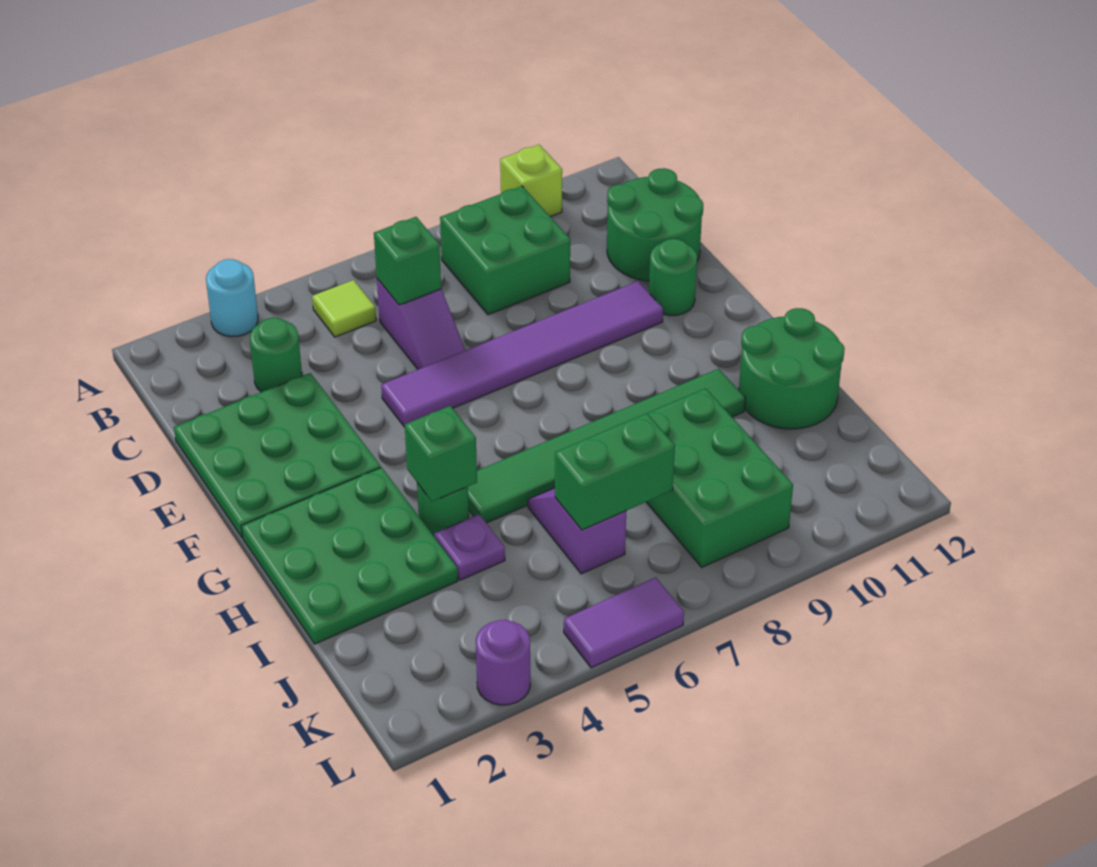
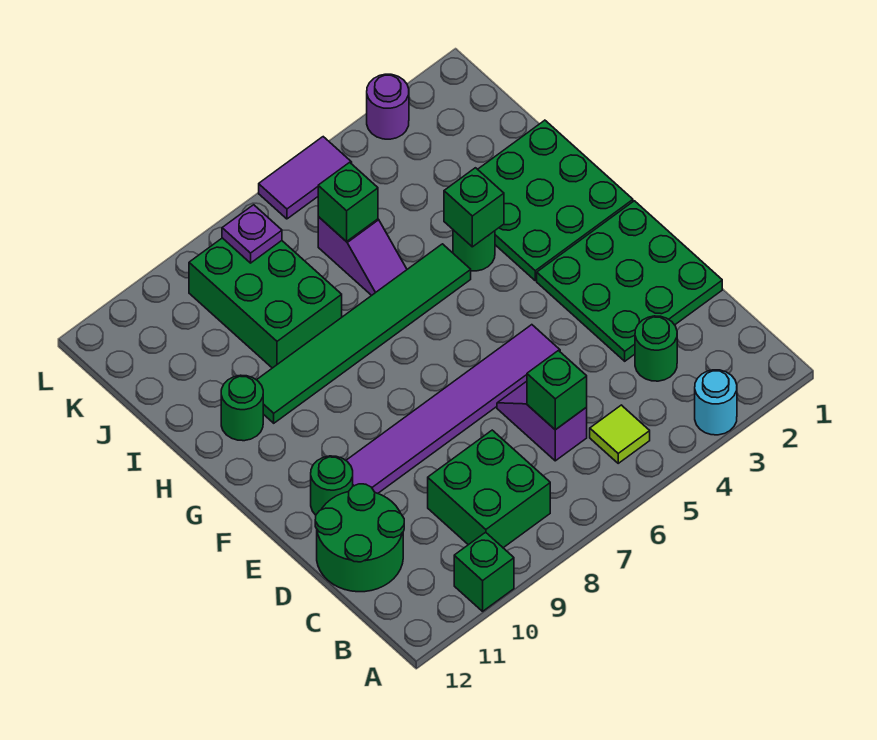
lime 1x1 brick [500,145,562,217] -> green 1x1 brick [454,532,514,611]
green 2x2 round brick [739,308,845,429] -> green 1x1 round brick [221,375,263,441]
purple 1x1 plate [435,514,505,580] -> purple 1x1 plate moved to [222,205,282,263]
green 1x2 brick [555,413,675,530] -> green 1x1 brick [318,162,378,242]

